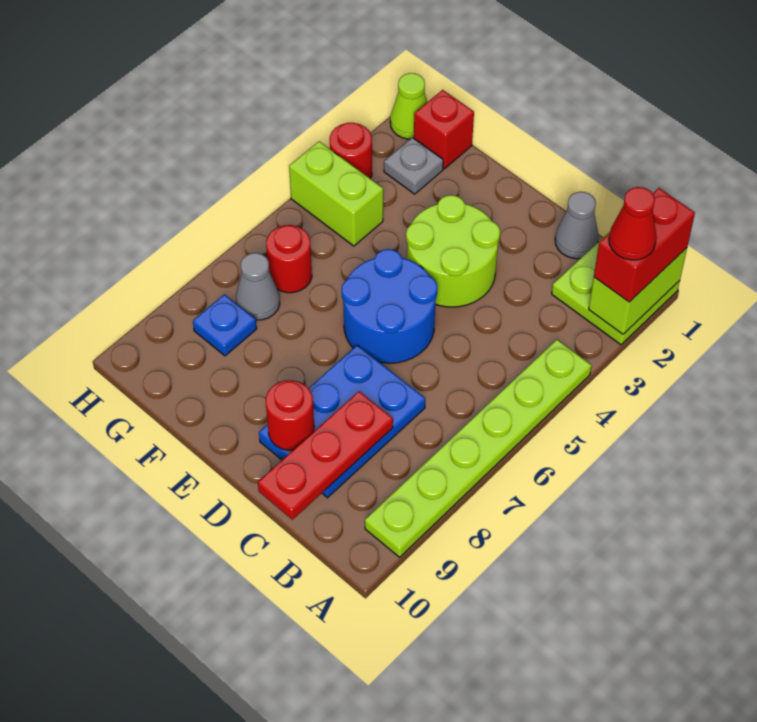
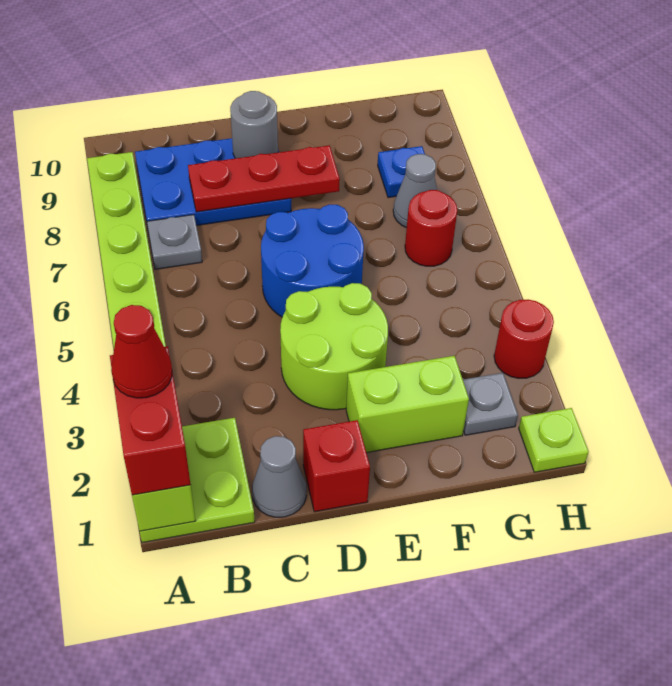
none -> grey 1x1 plate [147,215,202,269]
blue 2x3 plate [259,345,425,498] -> blue 2x3 plate turned to [135,138,291,225]
red 1x3 plate [258,391,393,520] -> red 1x3 plate turned to [188,145,340,212]
red 1x1 round brick [266,380,314,451] -> grey 1x1 round brick [230,91,278,158]
red 1x1 brick [414,90,474,169] -> red 1x1 brick moved to [303,420,370,512]
lime 1x2 brick [289,141,383,246] -> lime 1x2 brick moved to [346,356,469,453]
lime 1x1 cone [390,73,427,139] -> lime 1x1 plate [519,408,589,472]

